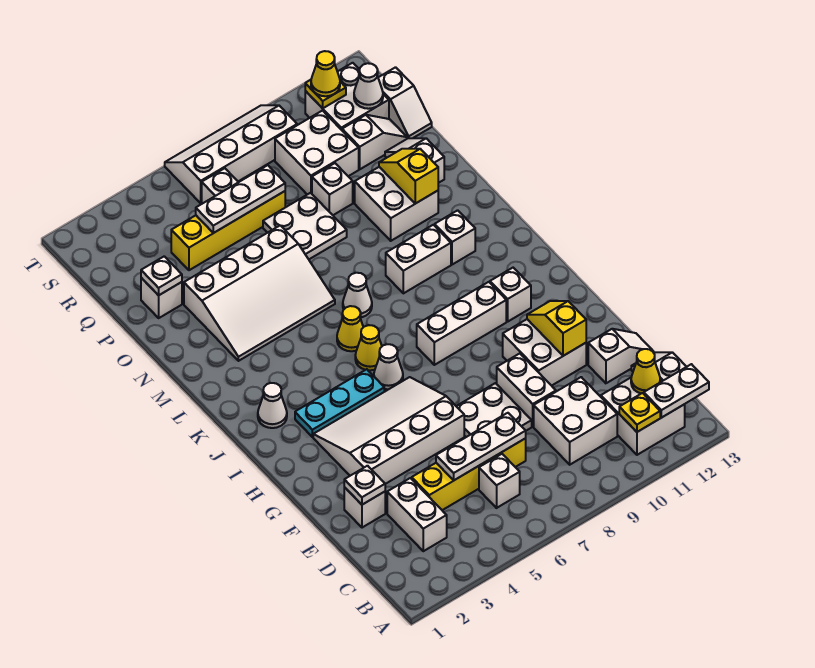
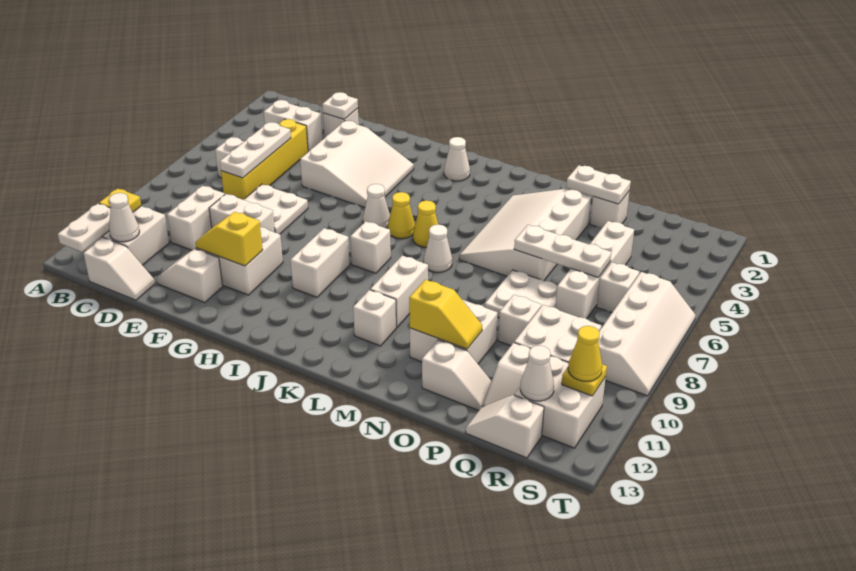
white 2x2 brick [534,377,617,465] -> white 1x2 brick [167,186,225,250]
yellow 1x1 cone [631,349,660,394] -> white 1x1 cone [109,193,139,242]
white 1x2 slope [588,329,654,383] -> white 1x2 slope turned to [156,249,223,303]
white 3x4 slope [313,377,464,484] -> white 3x3 slope [300,121,414,207]
yellow 1x2 slope [527,301,586,356] -> yellow 1x2 slope turned to [195,212,263,266]
cyan 1x3 plate [295,369,384,437] -> none
white 1x3 brick [417,282,506,365] -> white 1x2 brick [290,228,350,297]
white 1x1 brick [490,268,531,321] -> white 1x1 brick moved to [350,221,391,273]
white 1x1 plate [141,256,182,295] -> white 1x2 plate [566,165,631,204]
yellow 1x4 brick [171,191,285,270] -> white 1x4 brick [556,221,634,319]
white 1x3 plate [196,165,285,233] -> white 1x3 plate turned to [514,225,611,277]

